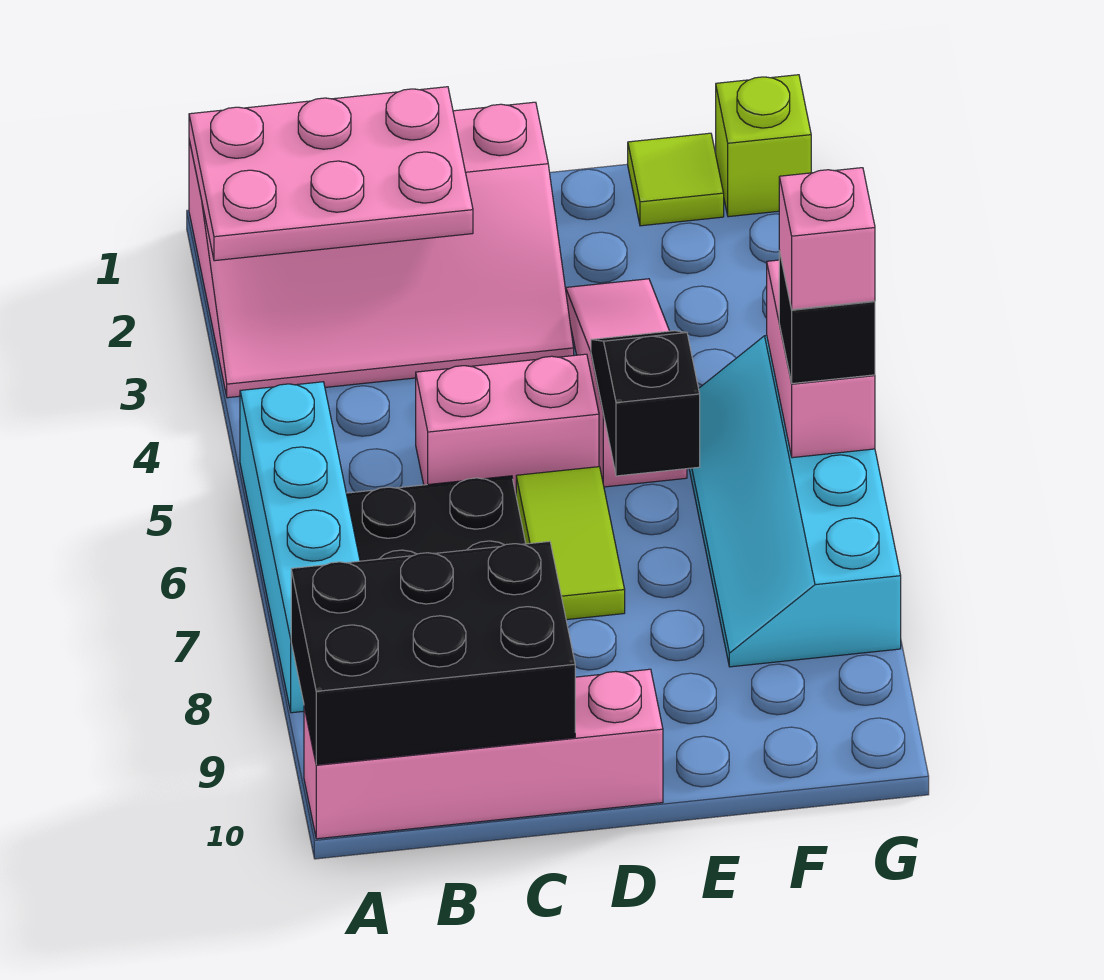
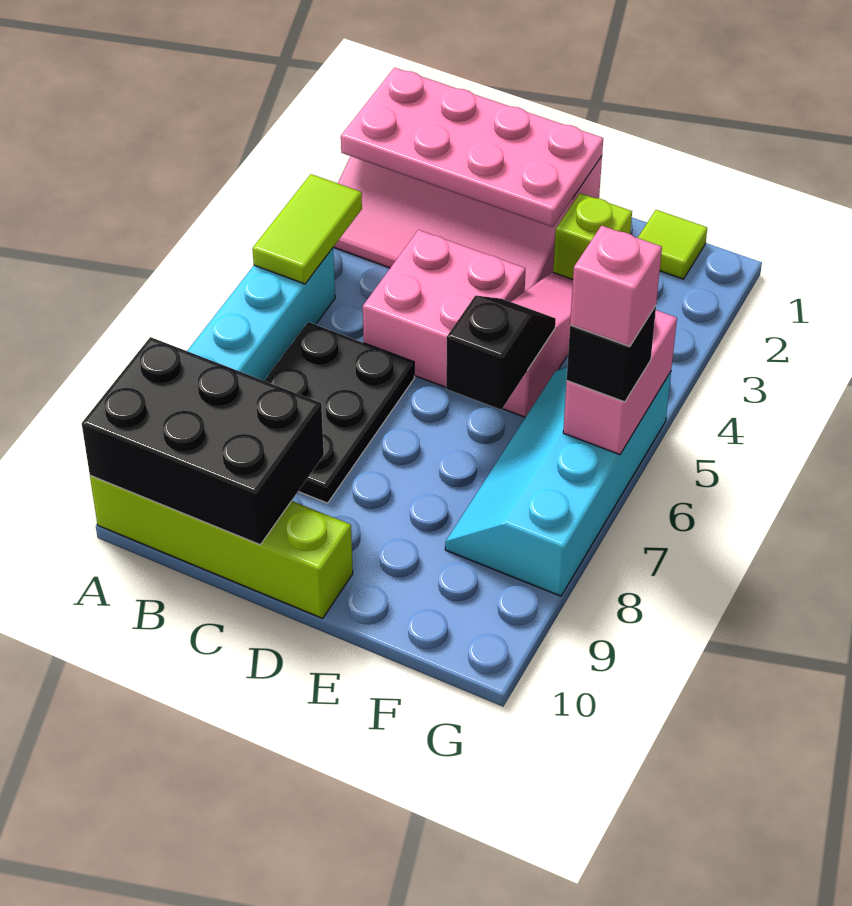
pink 2x3 plate [189,87,473,261] -> pink 2x4 plate [341,68,603,227]
pink 1x4 brick [304,669,663,839] -> lime 1x4 brick [90,476,353,618]
pink 1x2 brick [416,354,599,493] -> pink 2x2 brick [363,230,526,387]
lime 1x2 tile [516,467,625,620] -> lime 1x2 tile moved to [252,174,362,284]
lime 1x1 brick [716,75,811,217] -> lime 1x1 brick moved to [553,193,632,279]

